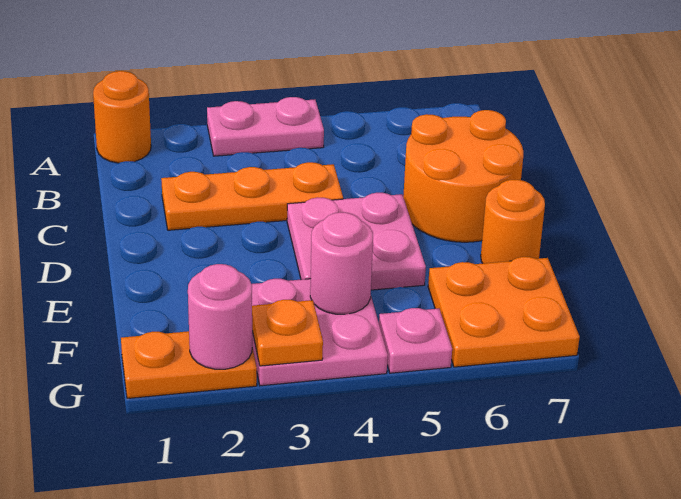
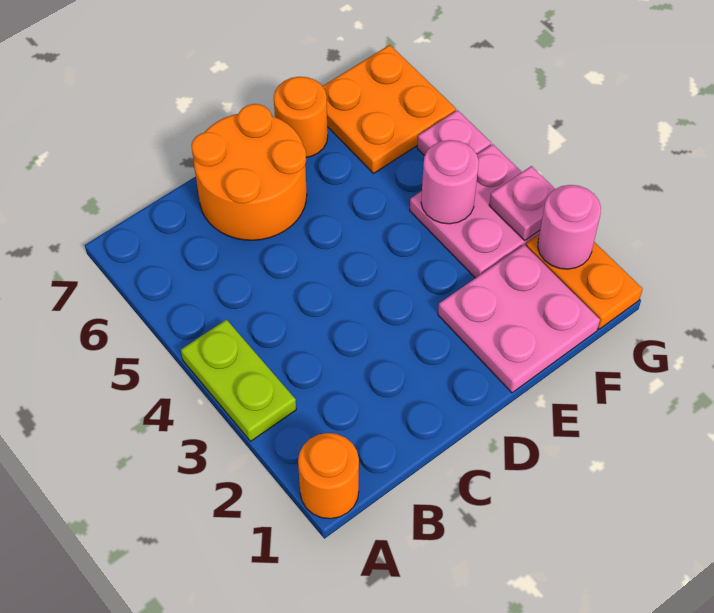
pink 1x2 plate [207,97,324,156] -> lime 1x2 plate [181,320,296,441]
orange 1x3 plate [161,162,343,230] -> none
pink 2x2 plate [287,193,426,290] -> pink 2x2 plate moved to [438,245,600,393]
orange 1x1 plate [252,300,323,366] -> pink 1x1 plate [489,166,555,240]

